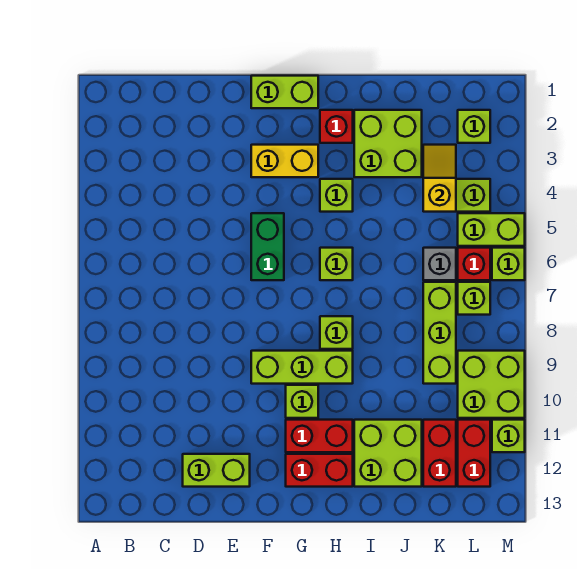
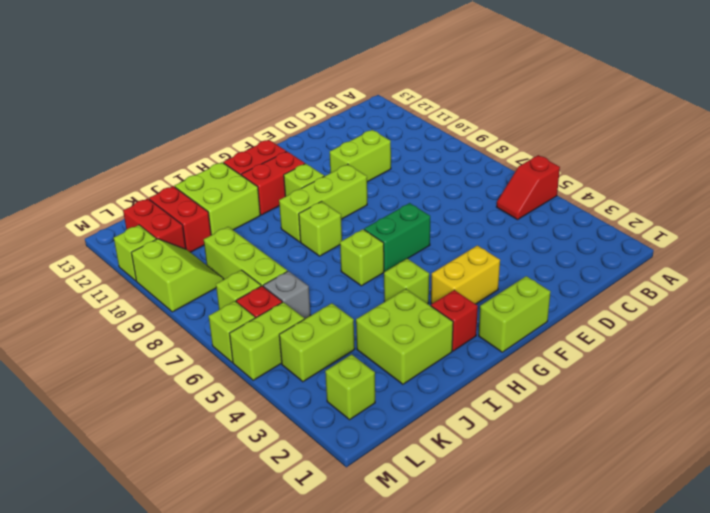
none -> red 1x2 slope [496,155,560,220]
lime 1x2 brick [183,454,250,487] -> lime 1x2 brick moved to [330,130,391,182]
green 1x2 brick [251,213,284,280] -> green 1x2 brick turned to [364,203,430,271]
yellow 1x2 slope [423,145,456,212] -> none
lime 2x2 brick [458,351,525,418] -> lime 2x2 slope [131,239,224,312]

